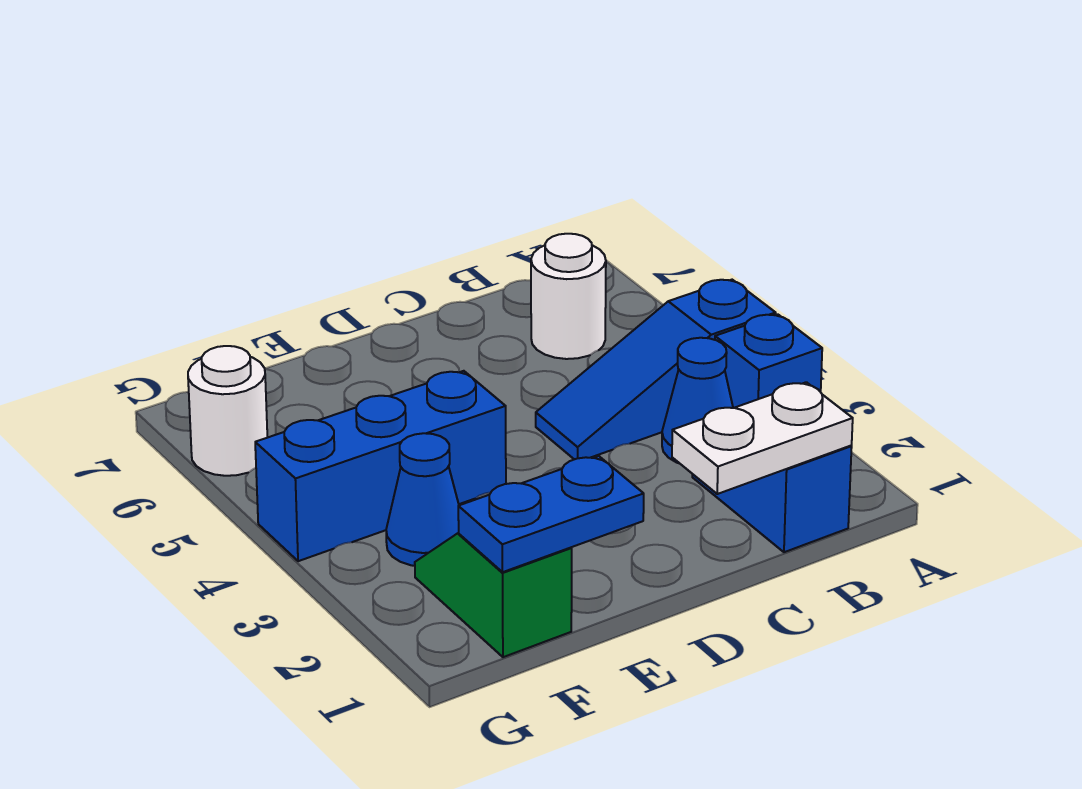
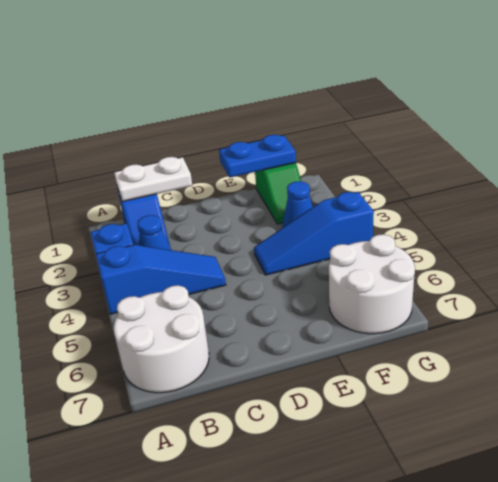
white 1x1 round brick [531,234,606,359] -> white 2x2 round brick [114,285,209,393]
blue 1x3 brick [255,371,506,561] -> blue 1x3 slope [254,192,374,275]
white 1x1 round brick [188,346,267,476] -> white 2x2 round brick [329,234,415,334]

